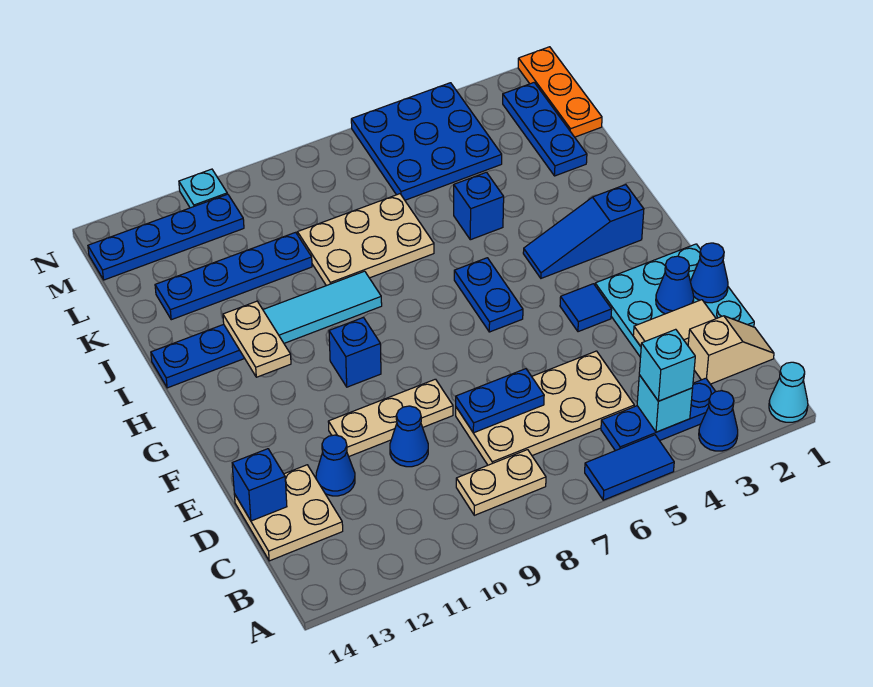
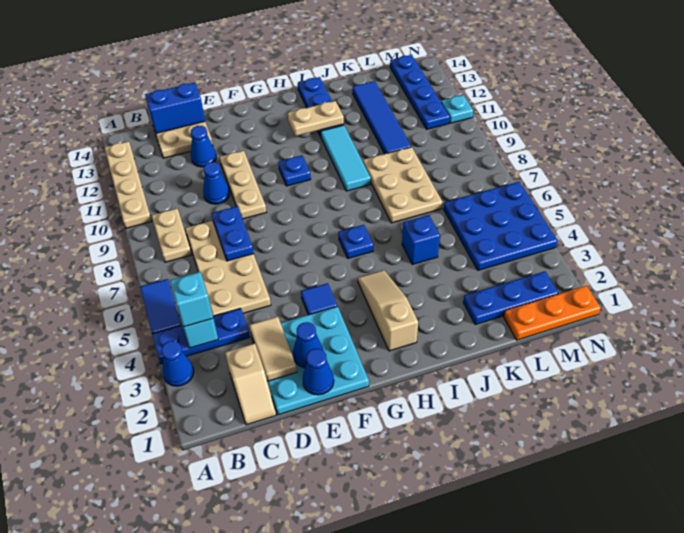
cyan 1x1 cone [769,362,808,422] -> none
none -> tan 1x4 plate [104,141,152,228]
blue 1x3 plate [601,378,716,451] -> blue 1x3 plate turned to [152,308,250,364]
blue 1x1 brick [232,449,287,521] -> blue 1x2 brick [145,83,205,133]
blue 1x2 plate [454,258,523,332] -> blue 1x1 plate [338,225,373,258]
blue 1x1 brick [329,317,381,387] -> blue 1x1 plate [278,155,311,186]
blue 1x3 slope [523,185,644,278] -> tan 1x3 slope [358,270,418,351]
blue 1x4 plate [155,232,312,320] -> blue 1x4 tile [353,81,411,154]

